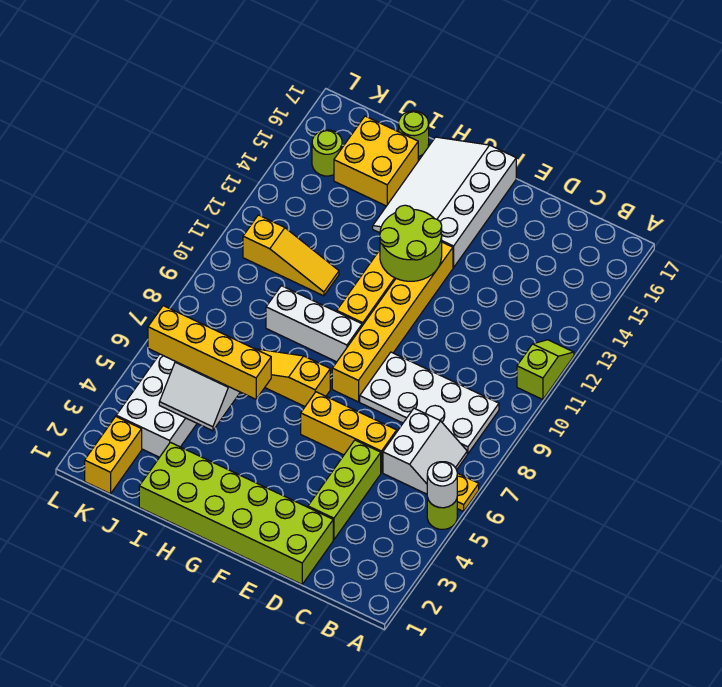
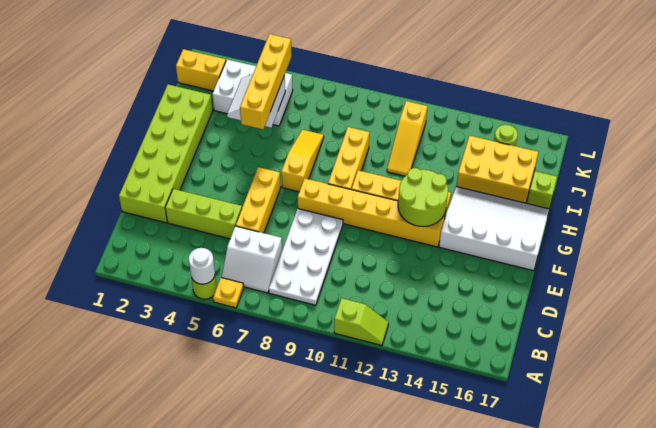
white 1x3 brick [266,286,362,362] -> yellow 1x3 brick [328,127,370,190]
yellow 2x2 brick [334,116,418,206] -> yellow 2x3 brick [456,136,538,203]
lime 1x1 round brick [399,111,429,156] -> lime 1x1 brick [527,171,557,209]

